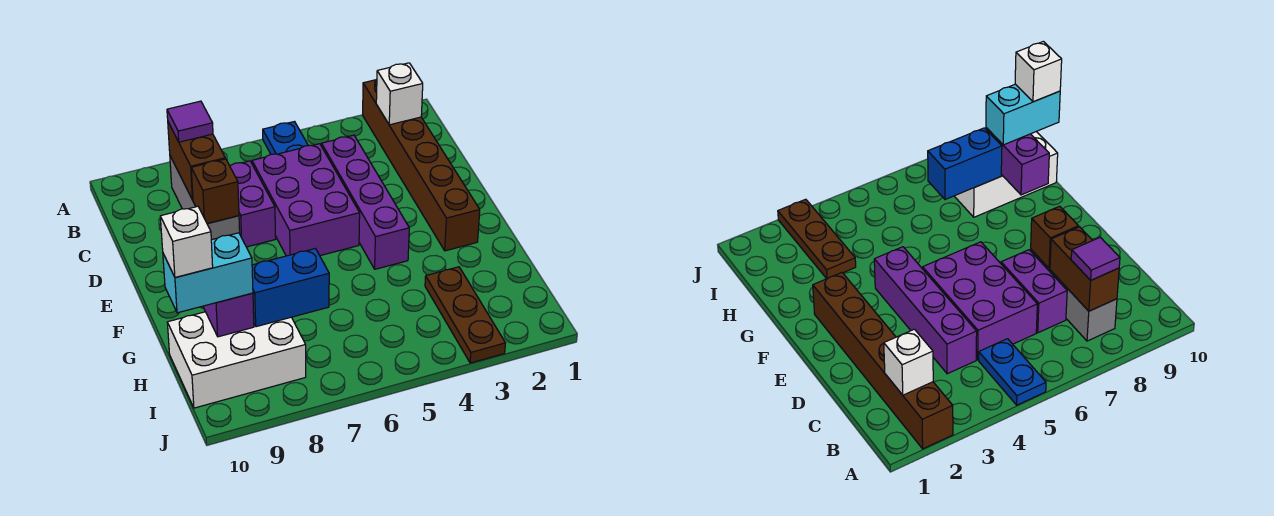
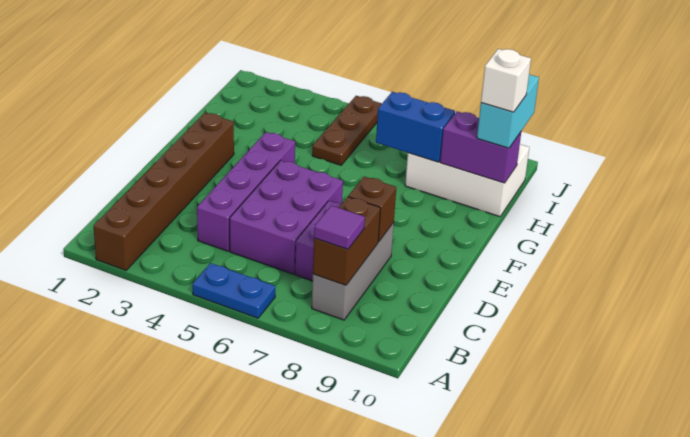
blue 1x2 plate [263,122,308,154] -> blue 1x2 plate turned to [193,263,275,318]
white 1x1 brick [376,63,423,125] -> none
purple 1x2 brick [203,293,254,337] -> purple 1x2 brick turned to [440,111,521,183]
brown 1x3 plate [425,267,505,363] -> brown 1x3 plate moved to [312,96,382,165]
cyan 1x2 brick [163,233,253,313] -> cyan 1x2 brick turned to [477,74,539,148]

